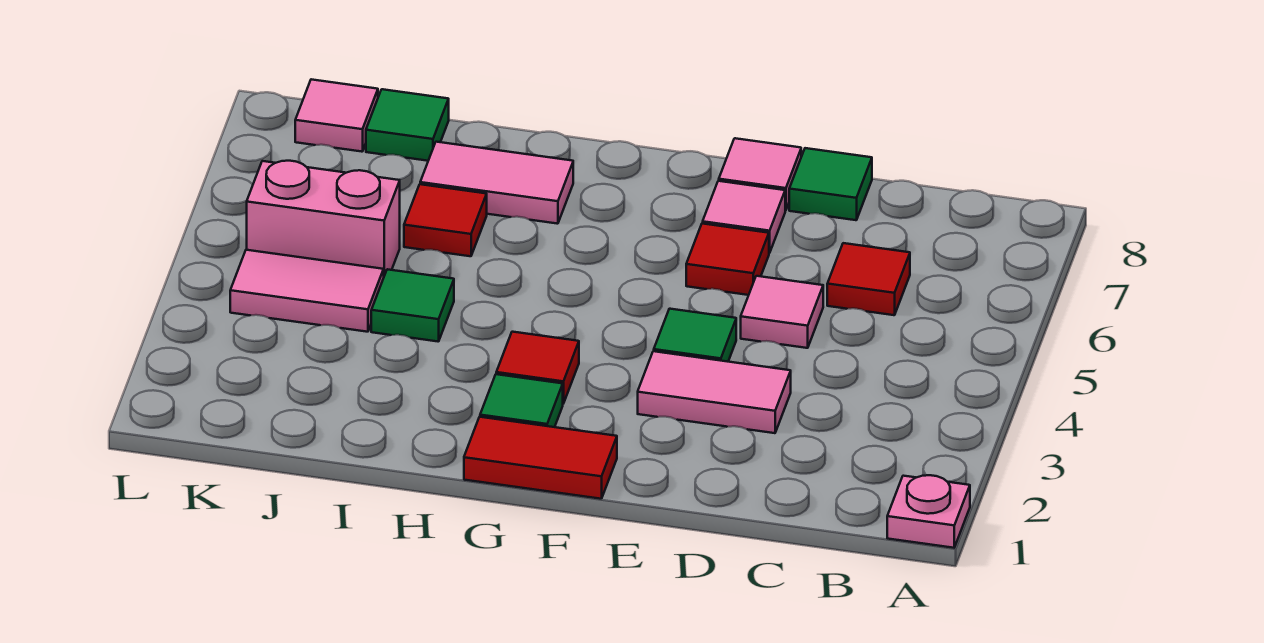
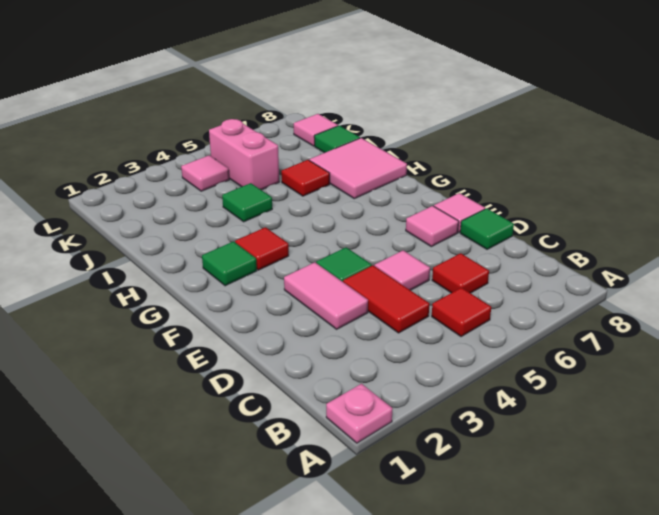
red 1x1 tile [686,223,769,295] -> red 1x1 tile moved to [432,288,491,337]
red 1x2 tile [464,417,617,499] -> red 1x2 tile moved to [343,266,430,333]
pink 1x2 tile [420,142,573,224] -> pink 2x2 tile [309,138,407,199]
pink 1x2 tile [230,250,384,332] -> pink 1x1 tile [181,155,229,191]

